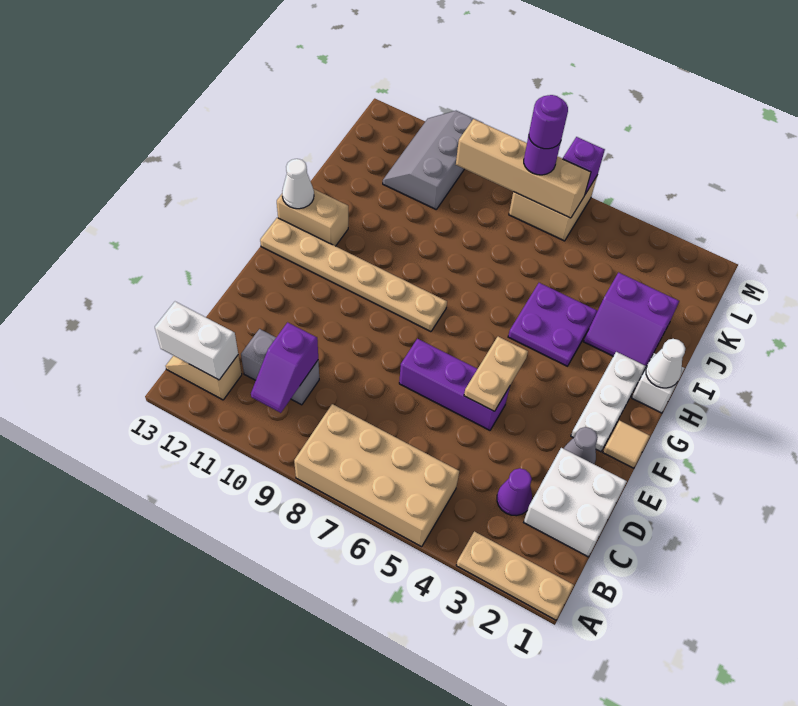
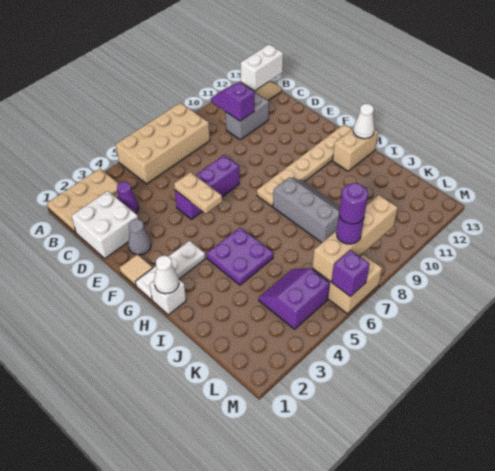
tan 1x3 plate [456,531,574,620] -> tan 2x3 plate [47,169,119,233]
white 1x3 plate [571,352,646,452] -> white 1x3 plate turned to [136,241,205,300]
purple 2x2 slope [584,272,679,367] -> purple 2x2 slope moved to [259,269,330,329]
grey 2x3 slope [383,111,483,209] -> grey 2x3 slope moved to [273,178,340,243]

